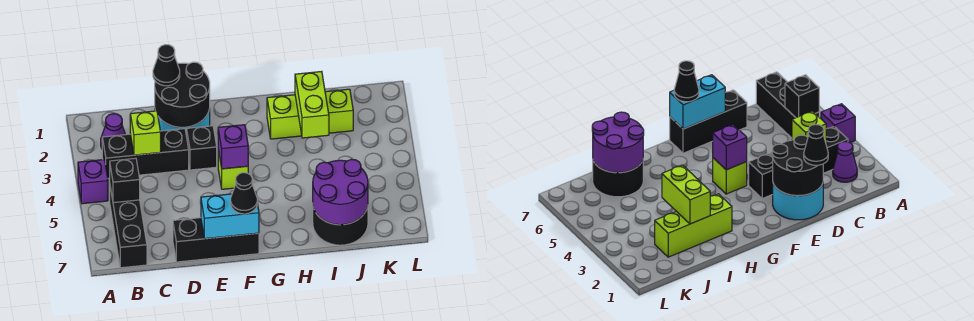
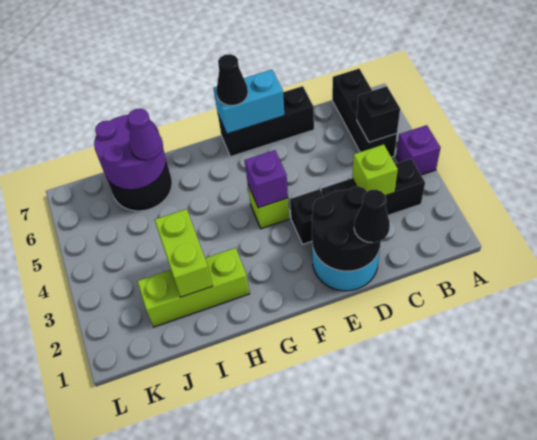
purple 1x1 cone [101,114,125,148] -> purple 1x1 cone moved to [128,109,163,160]

